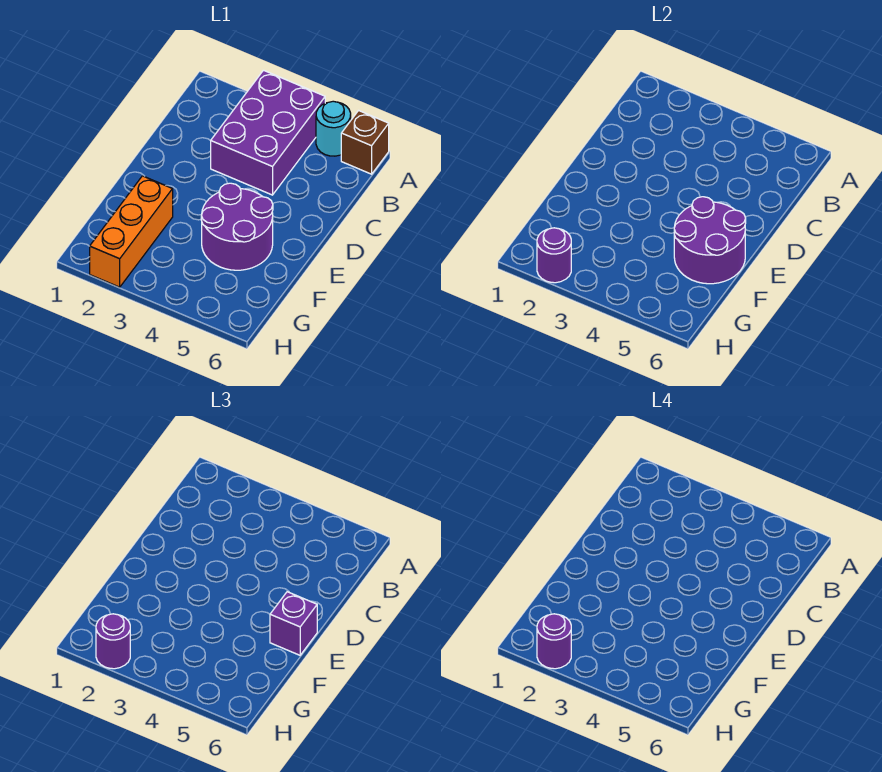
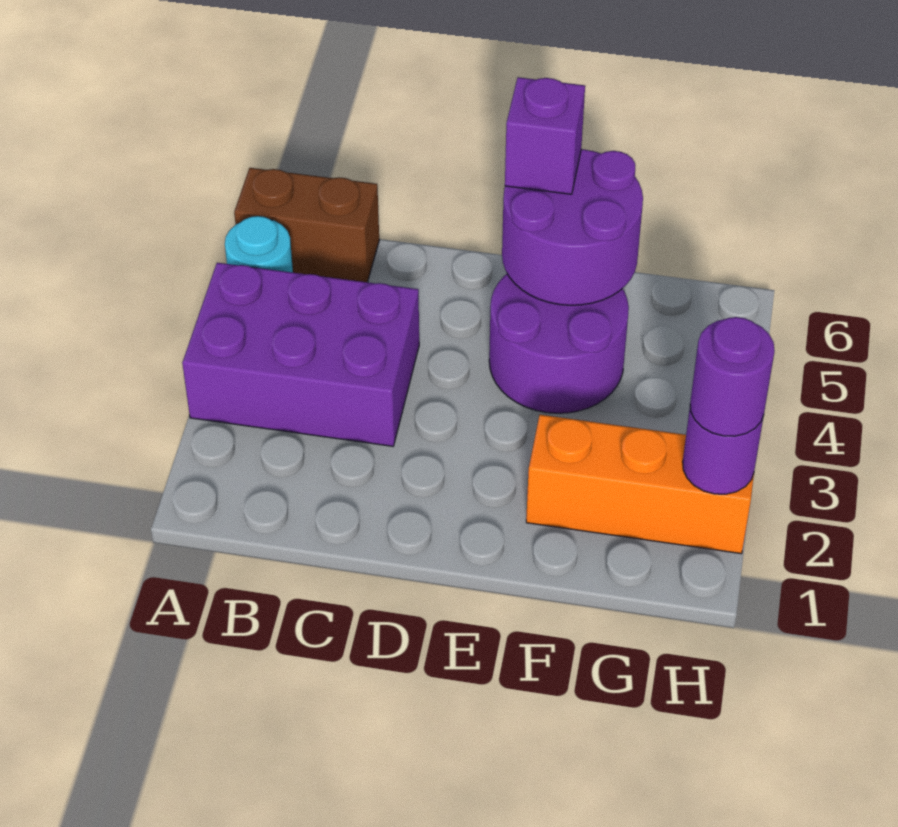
brown 1x1 brick [341,111,389,174] -> brown 1x2 brick [234,168,379,282]
purple 1x1 round brick [537,614,571,669] -> none

